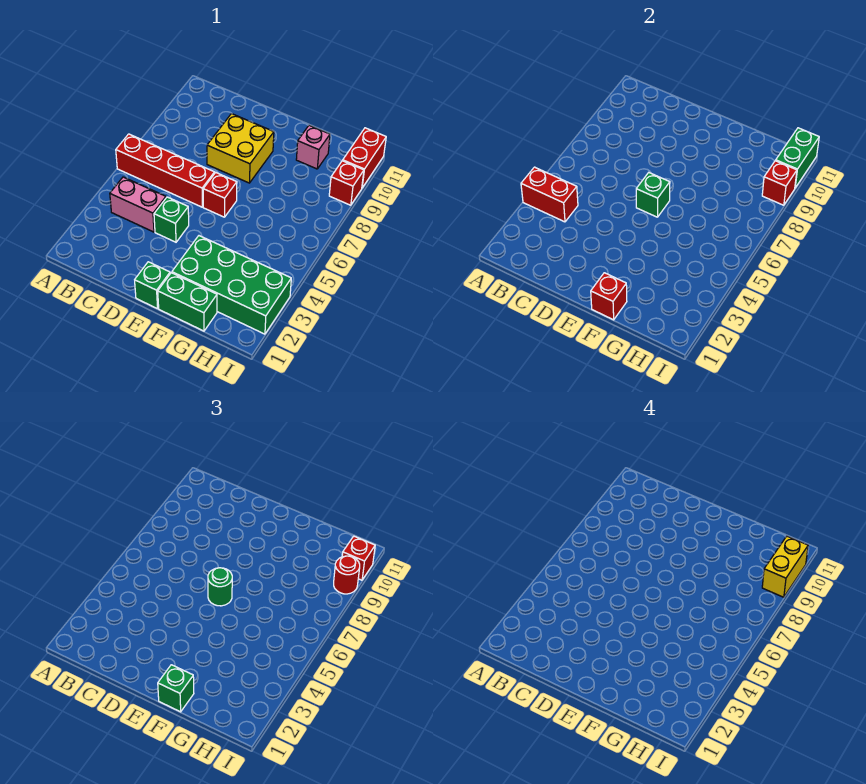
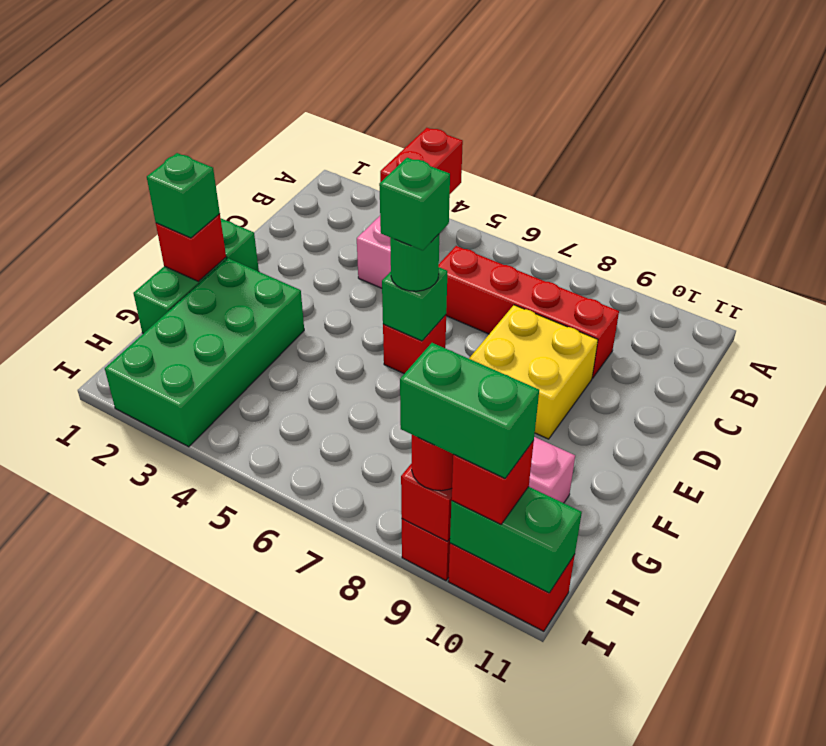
red 1x4 brick [116,134,215,207] -> red 1x4 brick turned to [439,246,619,378]
green 1x1 brick [154,197,189,242] -> green 1x1 brick moved to [379,158,450,250]
yellow 1x2 brick [762,536,808,597] -> green 1x2 brick [400,343,539,478]

